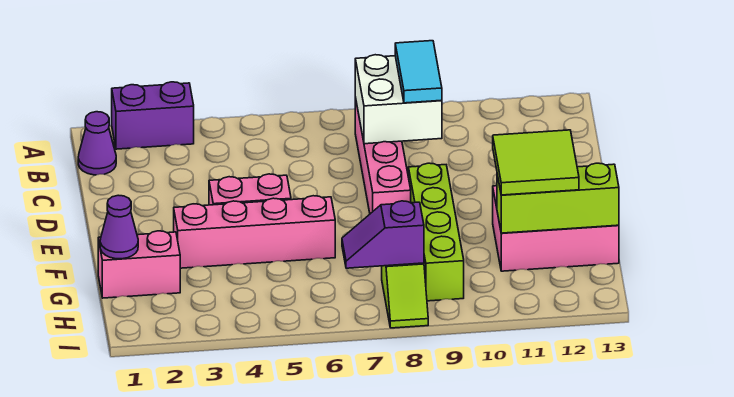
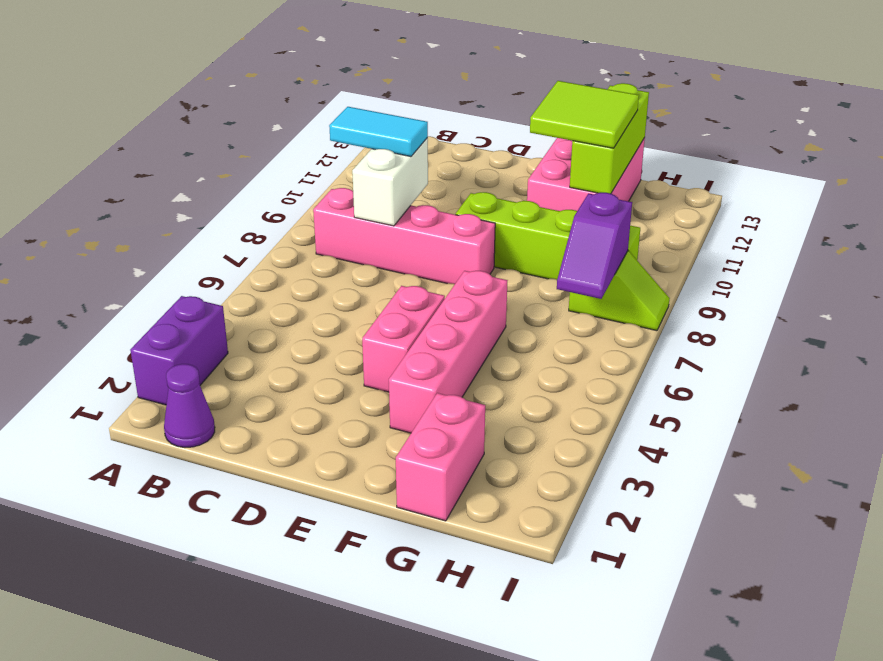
white 2x2 brick [355,55,442,144] -> white 1x2 brick [352,138,428,226]
purple 1x1 cone [100,195,138,259] -> none

